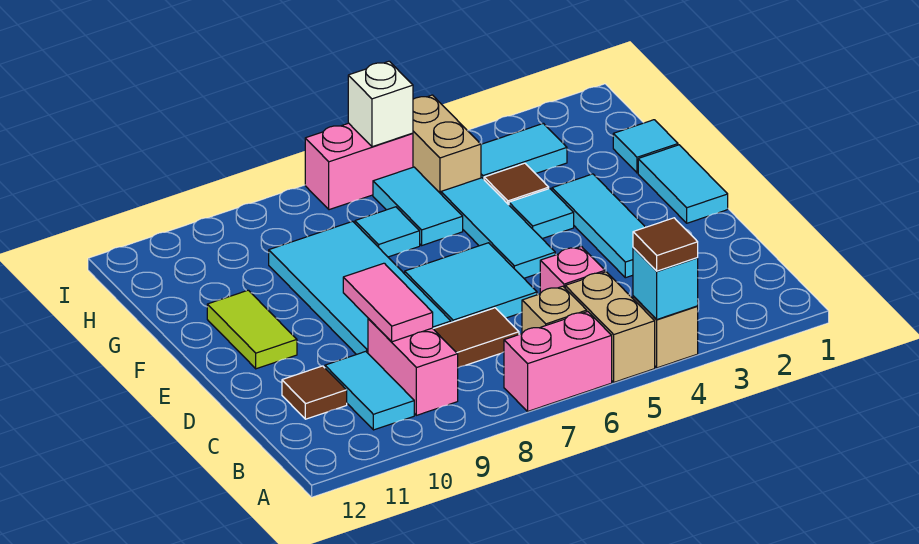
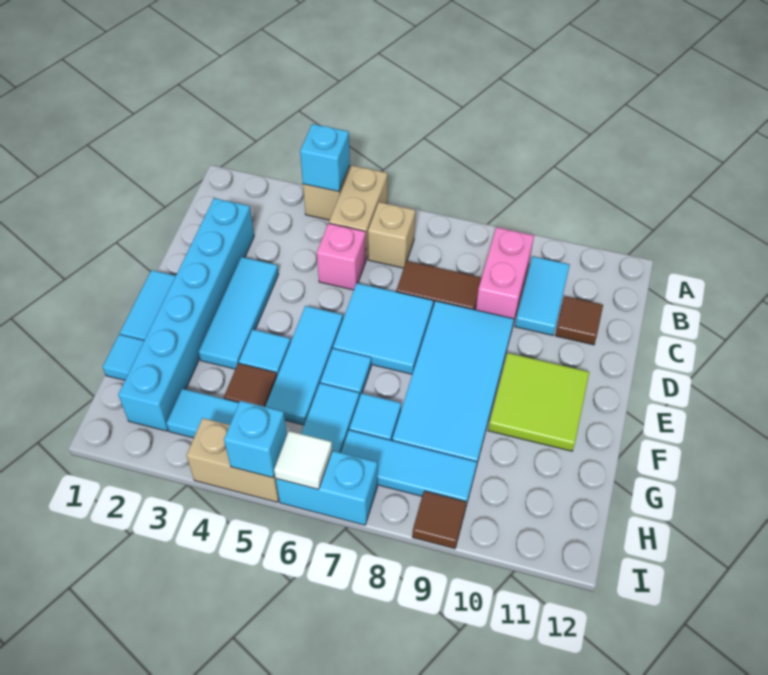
brown 1x1 tile [633,218,698,271] -> brown 1x1 tile moved to [412,491,467,549]
pink 1x2 brick [504,312,612,411] -> none
none -> cyan 1x6 brick [118,198,254,431]
pink 1x2 tile [343,263,433,342] -> none
lime 1x2 tile [207,290,297,369] -> lime 2x2 tile [488,353,589,451]
none -> cyan 1x1 tile [320,349,371,398]
tan 1x2 brick [413,95,481,194] -> tan 1x2 brick turned to [186,418,279,502]
none -> cyan 1x3 tile [341,430,477,505]
none -> cyan 1x1 brick [224,401,287,478]
pink 1x2 brick [305,123,413,210] -> cyan 1x2 brick [276,451,377,525]
white 1x1 brick [348,61,413,147] -> white 1x1 tile [274,431,332,489]

